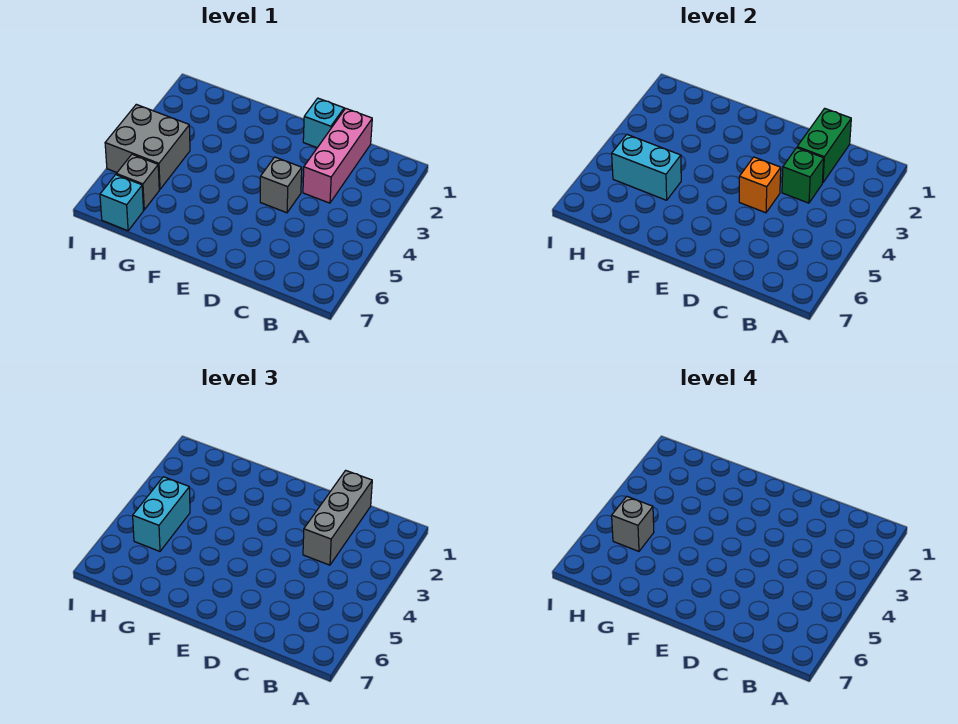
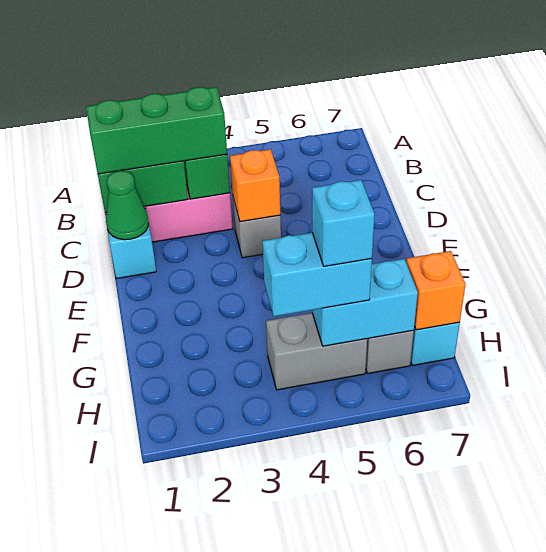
grey 1x3 brick [303,470,372,565] -> green 1x3 brick [86,87,227,174]
none -> green 1x1 cone [106,171,148,240]
cyan 1x2 brick [612,135,681,200] -> cyan 1x2 brick turned to [312,259,418,346]
grey 2x2 brick [105,104,190,189] -> grey 1x2 brick [266,313,367,390]
grey 1x1 brick [612,497,654,551] -> cyan 1x1 brick [312,180,374,266]
none -> orange 1x1 brick [406,251,466,330]

